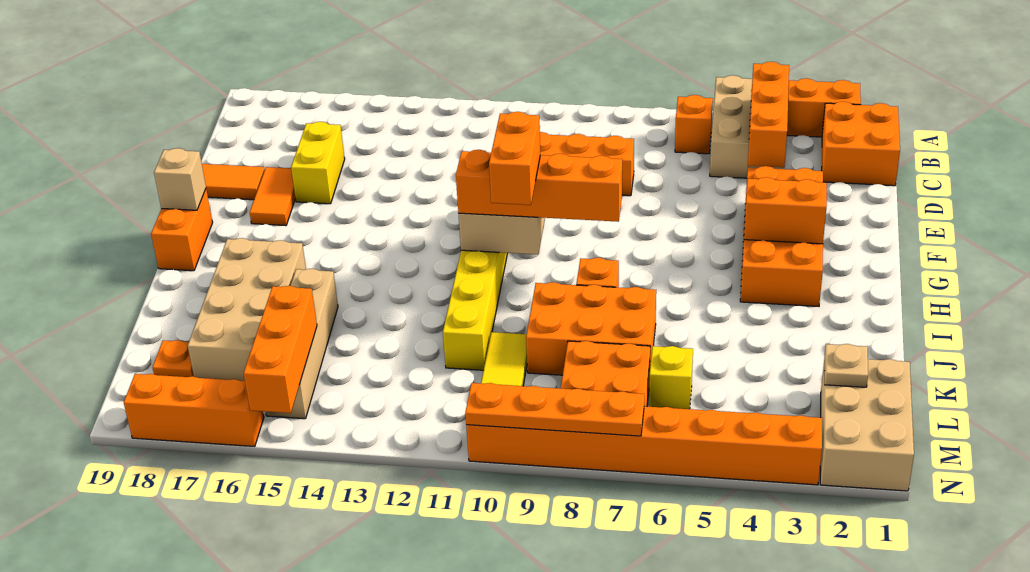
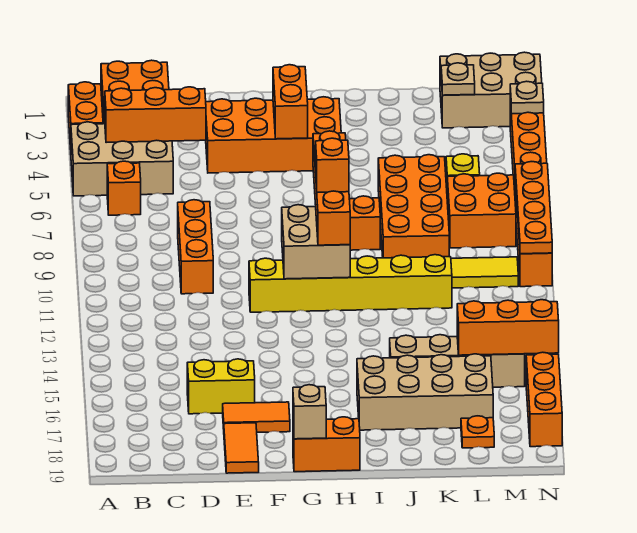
orange 1x2 brick [489,112,540,205] -> orange 1x1 brick [316,138,349,192]
orange 2x3 brick [526,282,656,375] -> orange 2x4 brick [378,155,449,258]
none -> tan 1x1 plate [510,81,544,114]

